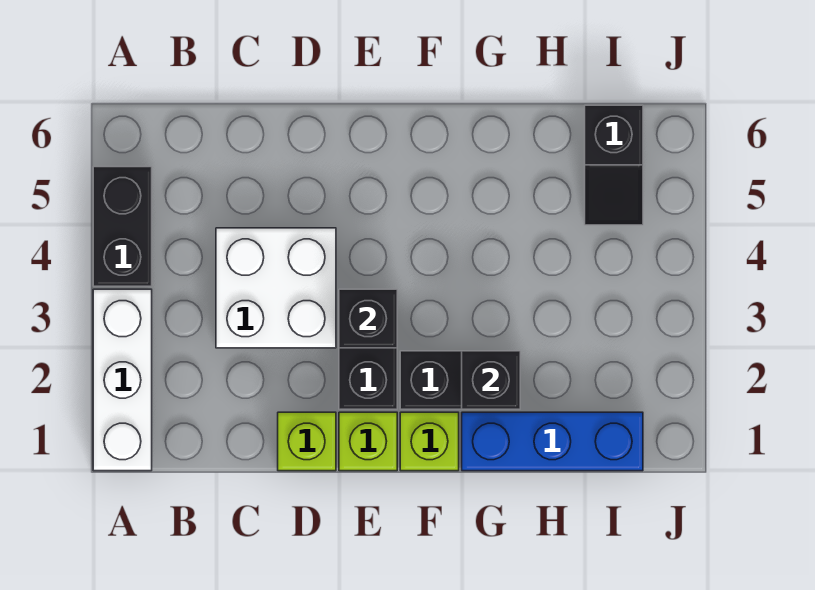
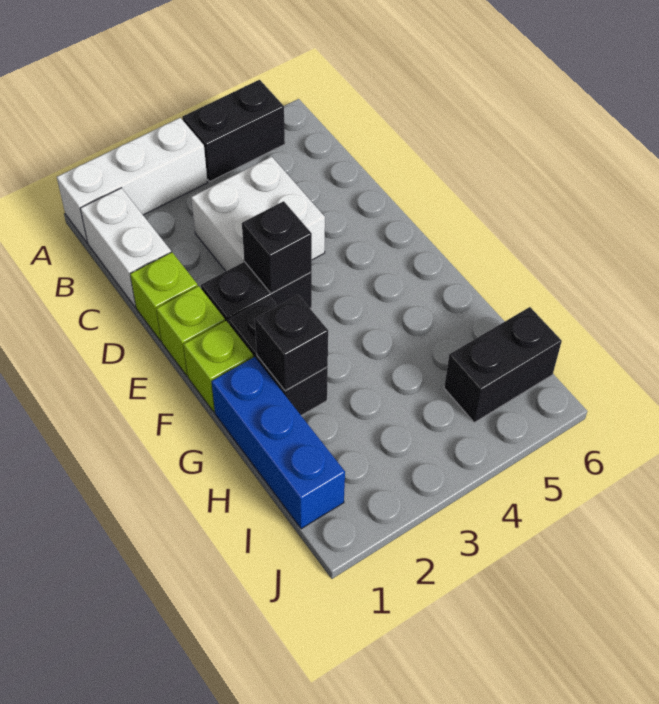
none -> white 1x2 brick [80,188,171,307]
black 1x2 slope [585,105,643,225] -> black 1x2 brick [444,307,562,422]

